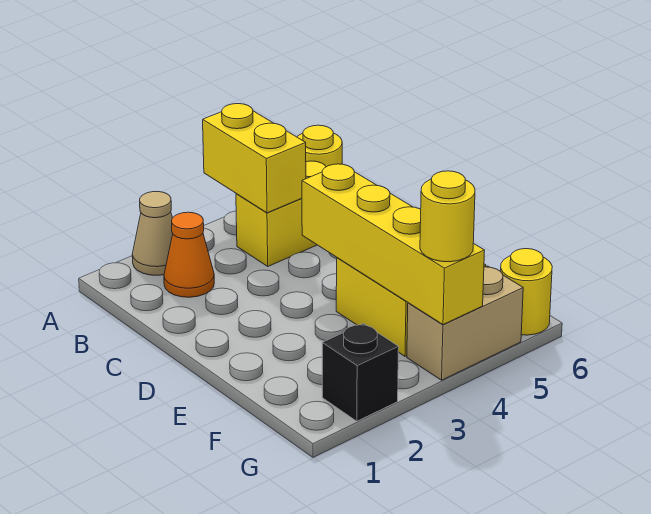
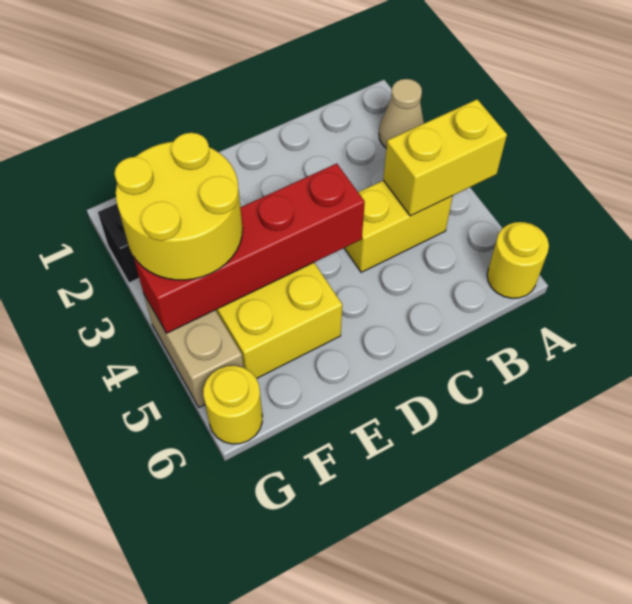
orange 1x1 cone [164,212,214,297] -> none
yellow 1x2 brick [236,161,326,266] -> yellow 1x2 brick turned to [344,180,453,272]
yellow 1x4 brick [302,164,485,325] -> red 1x4 brick [133,163,365,333]
yellow 1x1 round brick [420,171,475,262] -> yellow 2x2 round brick [115,133,243,280]

